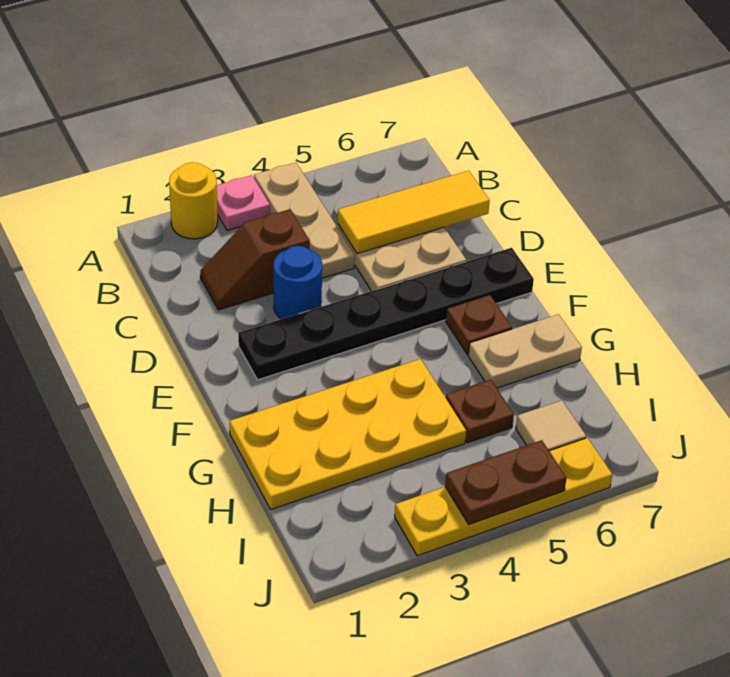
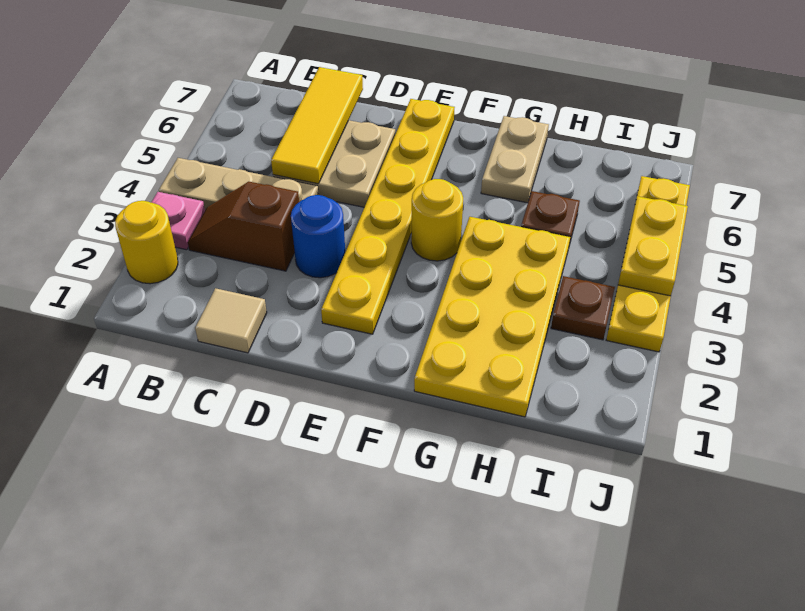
brown 1x2 slope [200,209,310,310] -> brown 1x2 slope turned to [188,182,299,271]
black 1x6 plate [238,248,534,380] -> yellow 1x6 plate [321,99,455,334]
none -> yellow 1x1 round brick [411,179,463,261]
brown 1x1 plate [446,295,512,355] -> brown 1x1 plate moved to [551,276,615,340]
tan 1x1 tile [516,400,586,451] -> tan 1x1 tile moved to [195,288,267,353]
brown 1x2 plate [445,440,567,524] -> yellow 1x2 plate [618,196,688,296]

